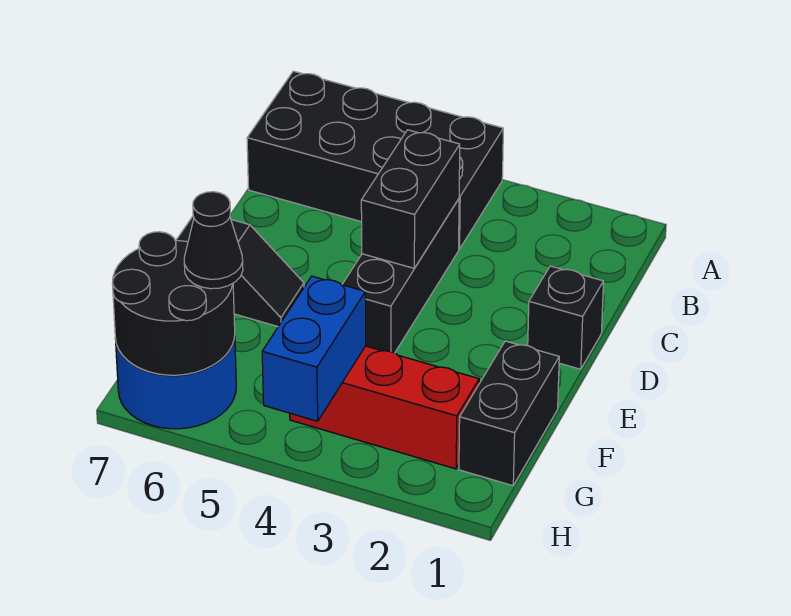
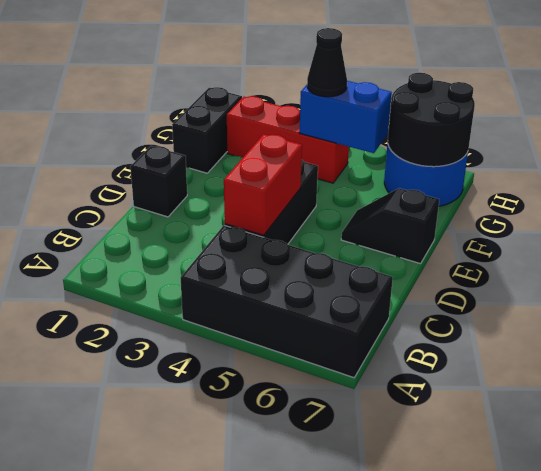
black 1x2 brick [361,130,460,268] -> red 1x2 brick [224,134,302,235]
blue 1x2 brick [262,276,366,421] -> blue 1x2 brick turned to [299,81,392,153]
black 1x1 cone [184,192,243,289] -> black 1x1 cone moved to [307,28,347,97]

